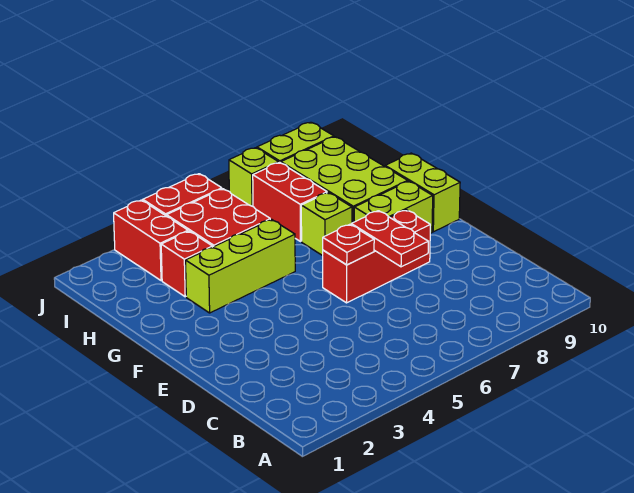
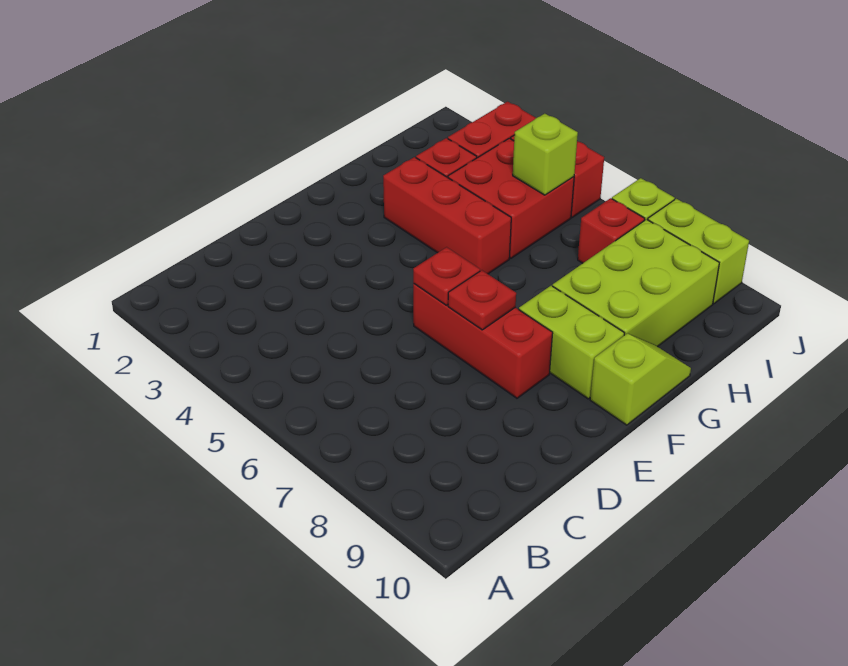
red 1x2 plate [351,211,428,267] -> red 1x1 plate [448,270,516,330]
lime 1x2 brick [385,153,460,232] -> lime 1x2 slope [590,333,691,425]
lime 1x3 brick [186,219,295,313] -> red 1x3 brick [383,157,511,274]
lime 1x1 brick [301,193,352,256] -> lime 1x1 brick moved to [513,114,578,195]
red 1x2 brick [253,162,327,241] -> red 1x1 brick [578,198,645,263]

